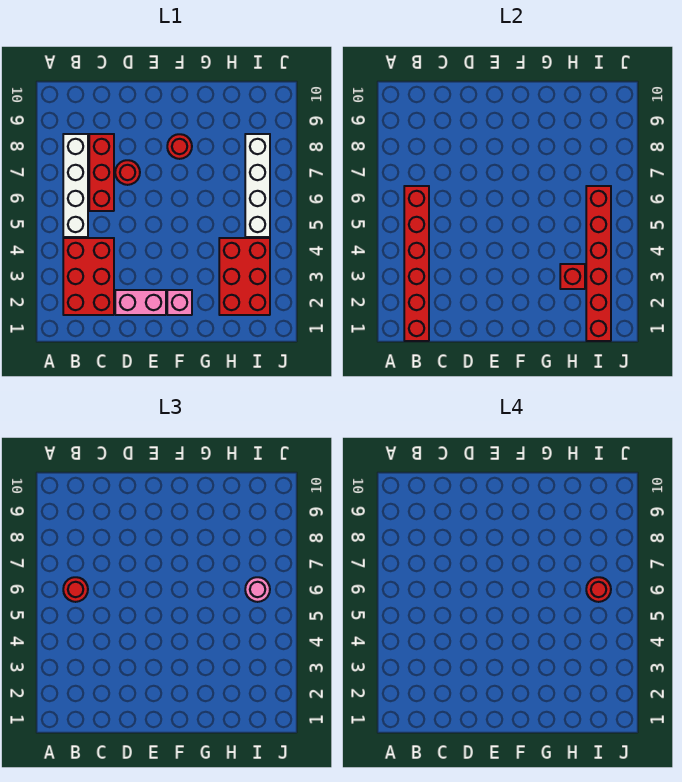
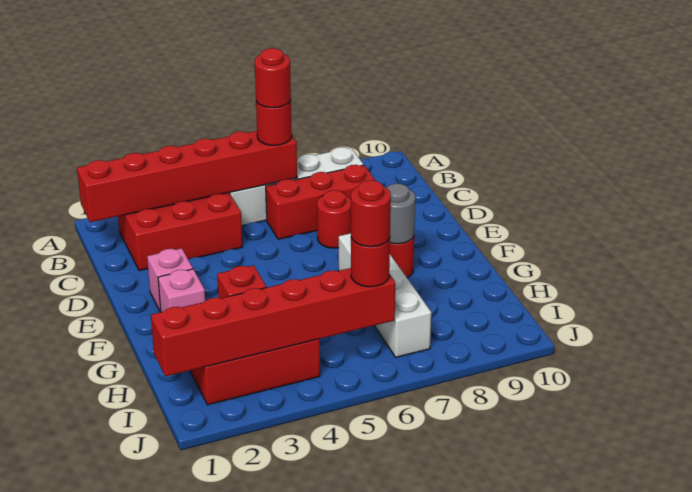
none -> red 1x1 round brick [255,48,291,108]
pink 1x2 brick [115,290,166,315] -> pink 1x1 brick [147,248,193,312]
none -> grey 1x1 round brick [387,184,415,244]
white 1x4 brick [245,134,270,237] -> white 1x4 brick turned to [339,233,431,357]
pink 1x1 round brick [245,577,270,602] -> red 1x1 round brick [351,238,390,287]

